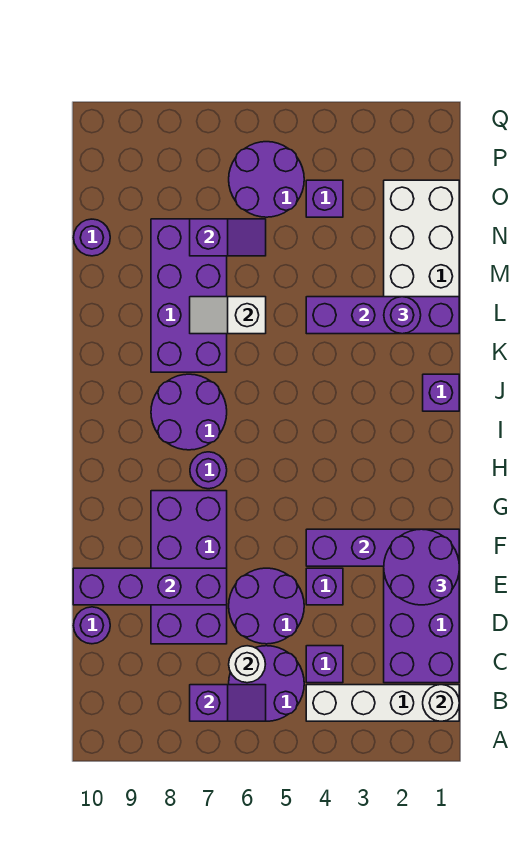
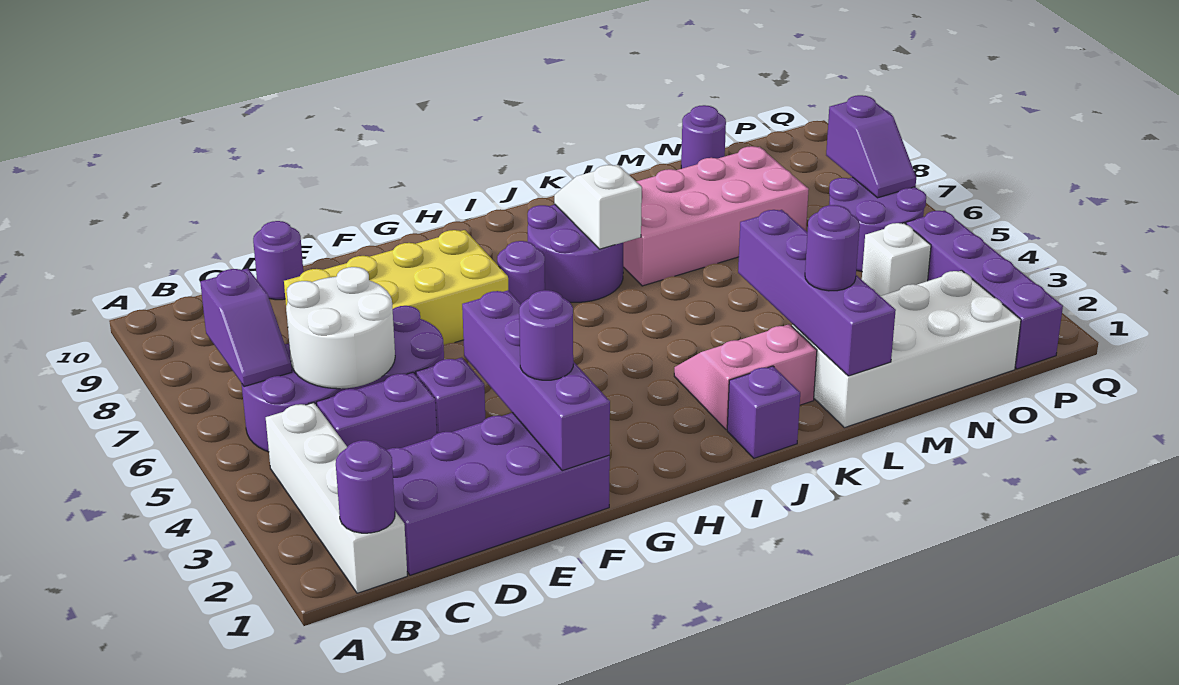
white 1x1 round brick [423,685,459,721] -> purple 1x1 round brick [336,440,395,533]
purple 1x1 brick [306,646,343,683] -> purple 1x2 brick [317,372,437,450]
white 1x1 round brick [229,646,265,683] -> white 2x2 round brick [286,267,395,389]
purple 2x4 brick [151,491,227,644] -> yellow 2x4 brick [284,230,508,345]
purple 2x2 round brick [384,529,459,605] -> purple 1x1 round brick [519,290,573,380]
purple 1x4 brick [73,568,227,605] -> purple 1x4 brick moved to [906,211,1063,369]
none -> pink 2x2 slope [674,324,817,430]
purple 2x4 brick [151,219,227,372] -> pink 2x4 brick [623,146,809,286]
white 1x2 slope [190,297,266,334] -> white 1x2 slope moved to [554,165,642,249]
purple 1x2 slope [190,219,266,256] -> purple 1x2 slope moved to [826,95,916,198]
purple 1x1 brick [306,180,343,217] -> white 1x1 brick [862,223,931,296]

